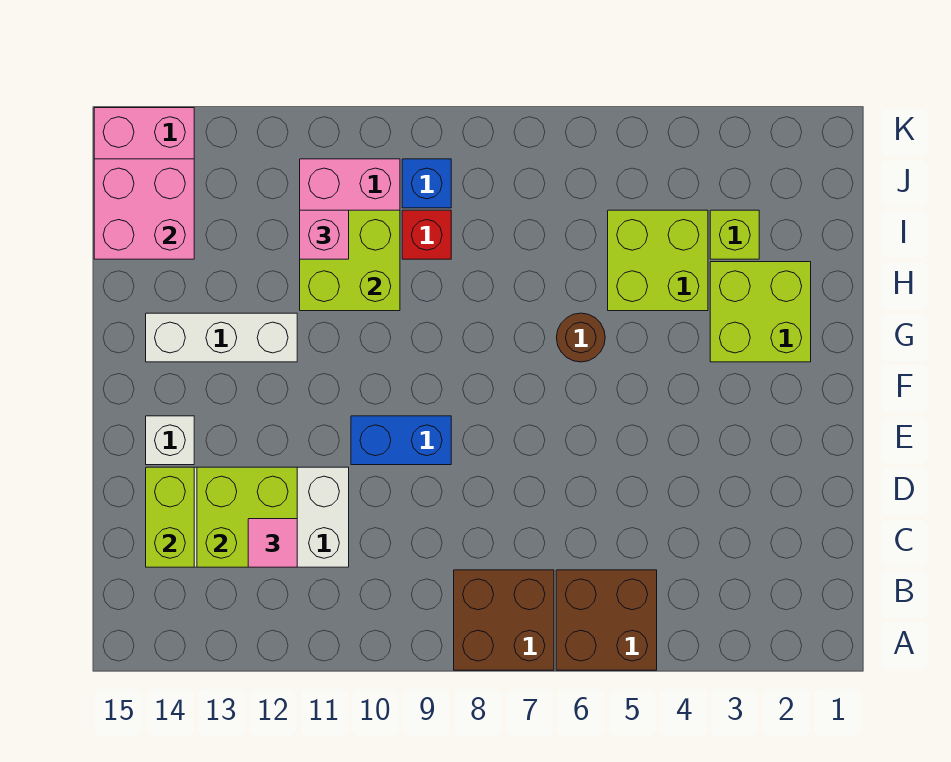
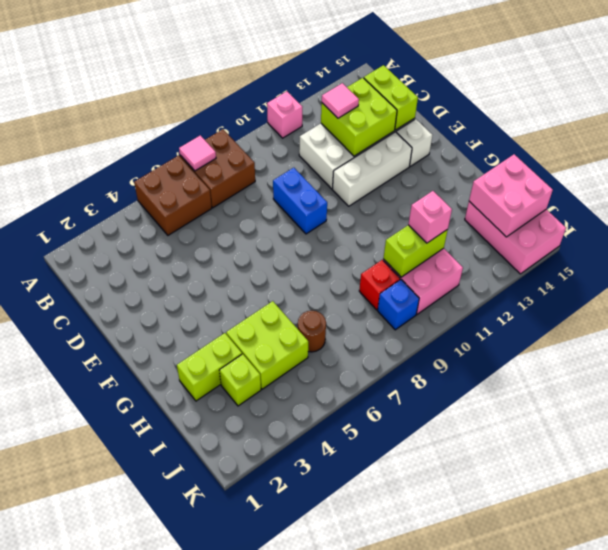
none -> pink 1x1 tile [179,135,216,171]
none -> pink 1x1 brick [267,91,302,138]
blue 1x2 brick [351,416,451,465] -> blue 1x2 brick turned to [273,168,327,234]
lime 2x2 brick [710,262,811,362] -> lime 1x2 brick [177,333,242,401]
brown 1x1 round brick [556,313,605,362] -> brown 1x1 round brick moved to [298,311,326,352]
white 1x3 brick [146,313,297,362] -> white 1x3 brick moved to [332,132,412,206]
lime 2x2 brick [300,210,400,311] -> lime 1x2 brick [383,225,448,277]

